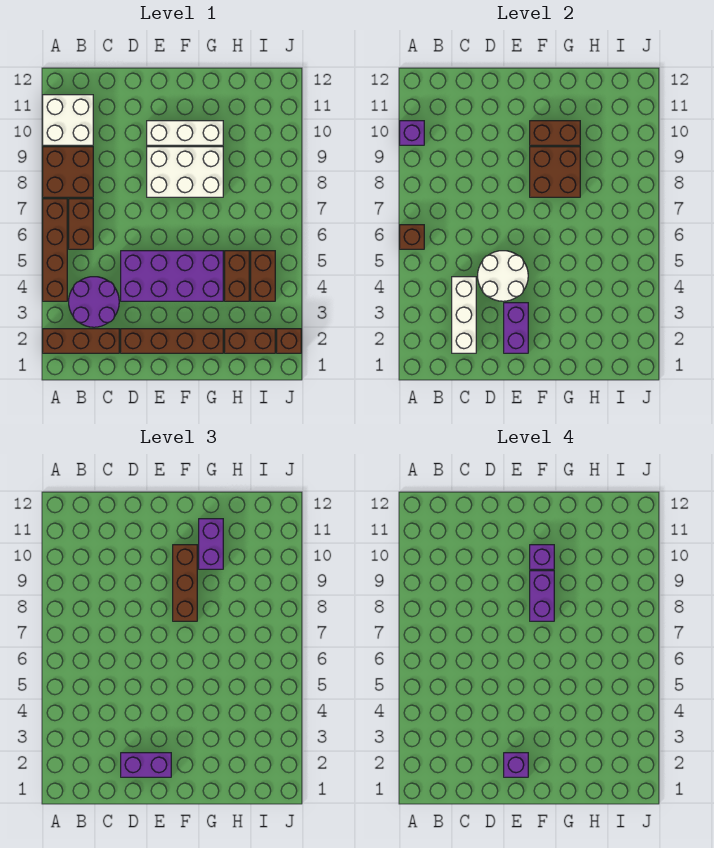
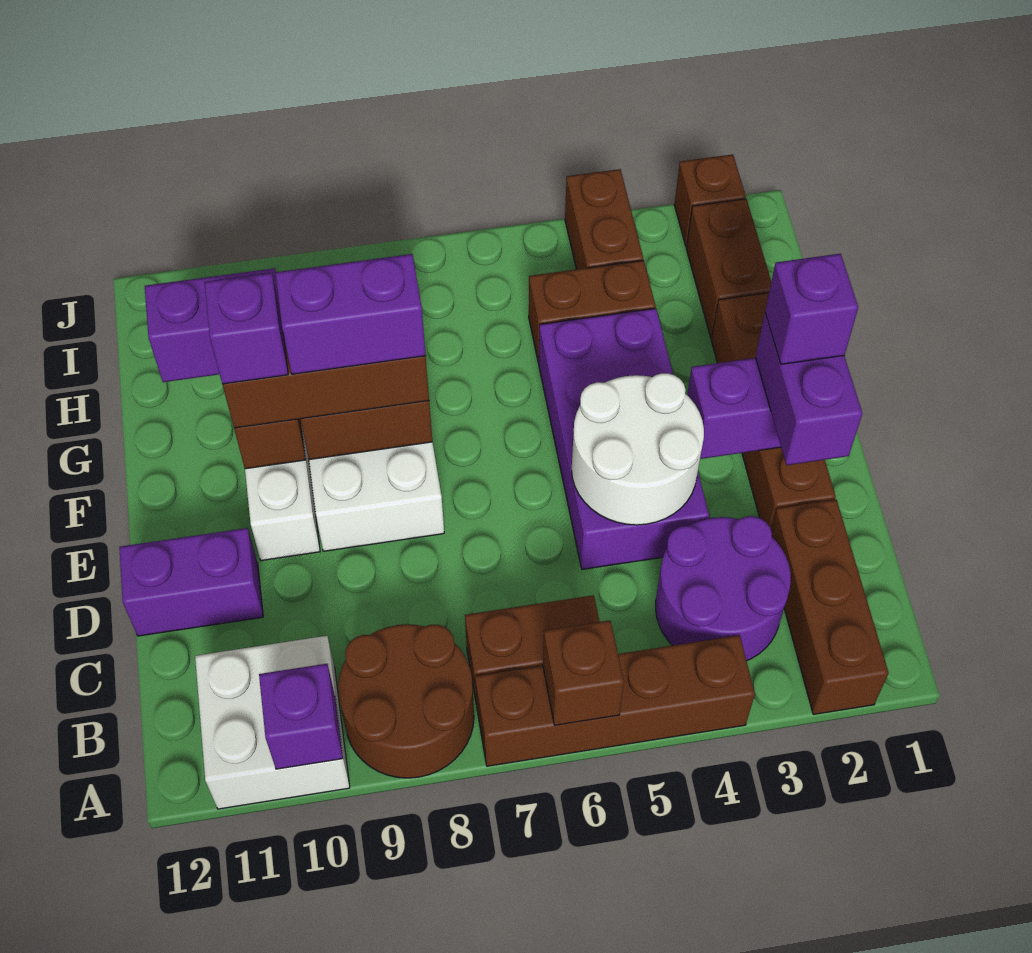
brown 2x2 brick [43,147,93,197] -> brown 2x2 round brick [338,624,474,778]
white 1x3 brick [452,277,476,353] -> none
none -> purple 1x2 brick [119,528,263,636]
brown 1x2 brick [251,251,275,301] -> brown 1x2 brick turned to [565,169,643,269]

